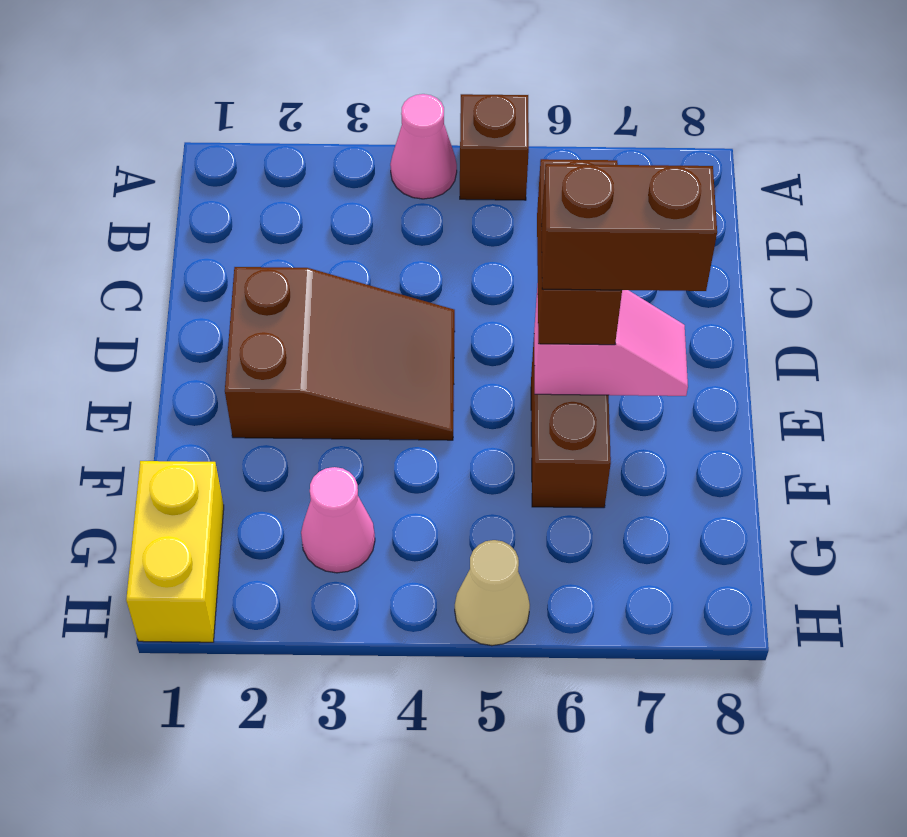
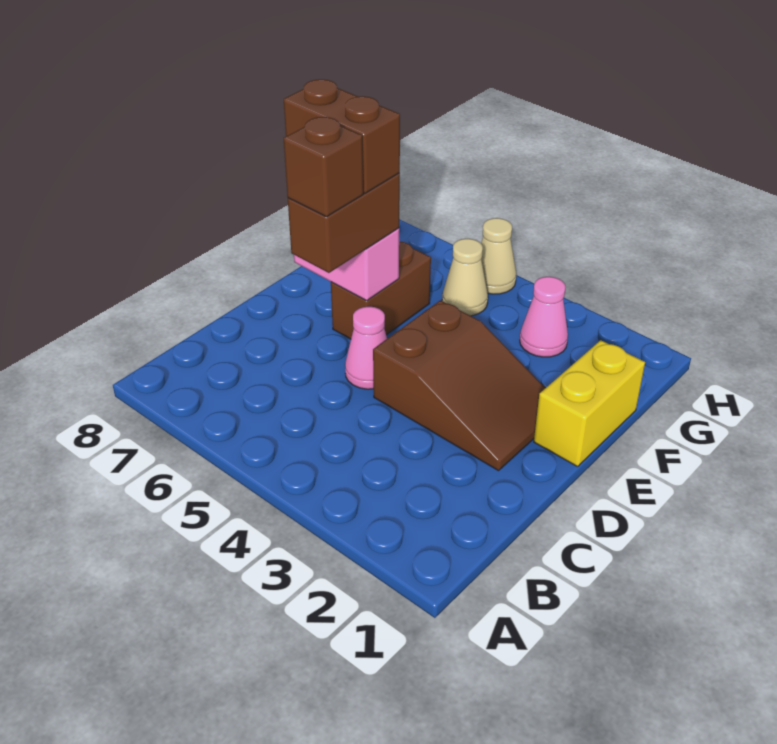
pink 1x1 cone [390,94,457,199] -> pink 1x1 cone moved to [345,307,387,389]
brown 1x1 brick [460,94,529,200] -> brown 1x1 brick moved to [284,117,363,217]
brown 2x3 slope [225,267,455,440] -> brown 2x3 slope turned to [373,300,545,471]
yellow 1x2 brick [126,461,224,642] -> yellow 1x2 brick moved to [534,340,645,467]
none -> tan 1x1 cone [442,239,488,316]

